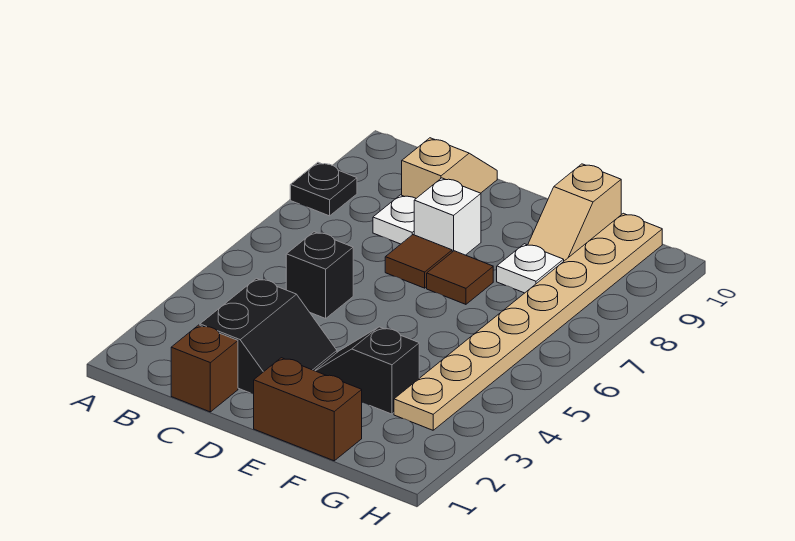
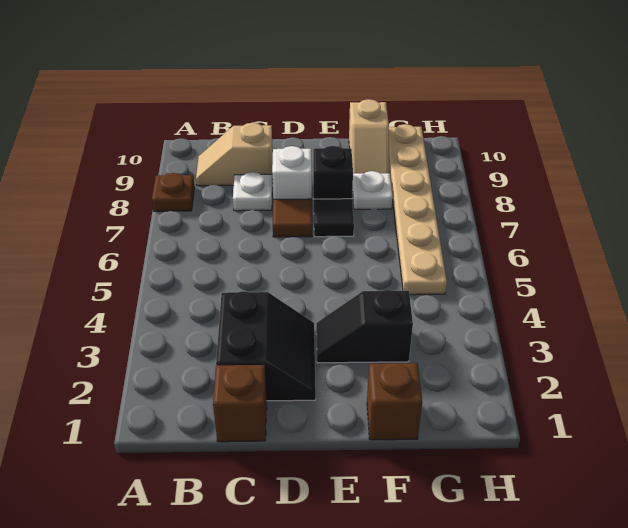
black 1x1 plate [290,162,357,216] -> brown 1x1 plate [152,173,194,211]
black 1x1 brick [286,232,353,318] -> black 1x1 brick moved to [313,146,353,199]
tan 1x2 slope [402,138,497,198] -> tan 1x2 slope turned to [196,123,273,186]
brown 1x2 brick [254,358,362,461] -> brown 1x1 brick [367,363,422,440]
brown 1x1 tile [427,251,493,304] -> black 1x1 tile [314,199,354,237]
tan 1x8 plate [394,213,662,430] -> tan 1x6 plate [389,124,447,295]

